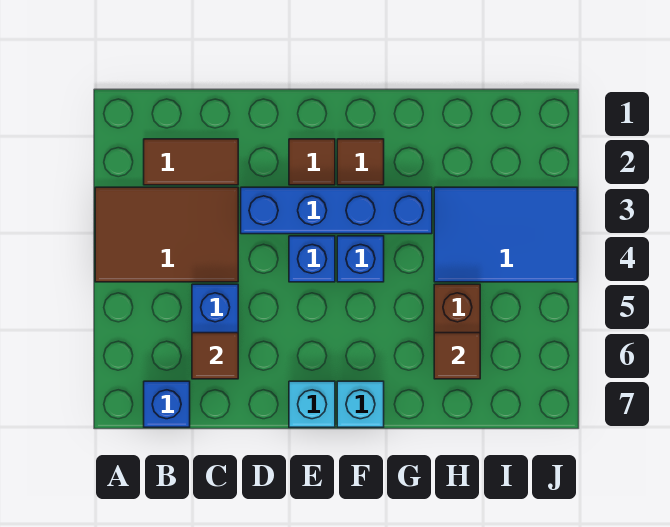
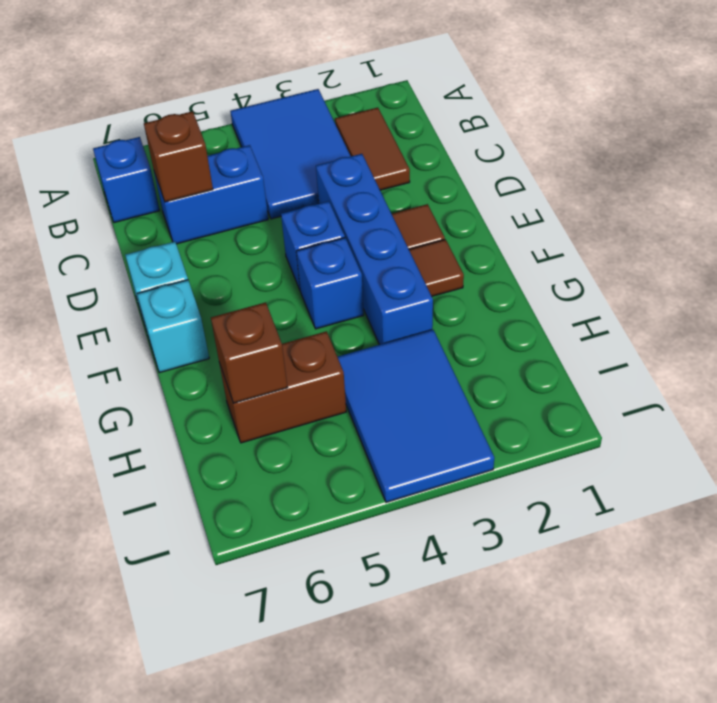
brown 2x3 tile [95,187,238,282] -> blue 2x3 tile [230,89,351,219]
brown 1x1 tile [192,333,238,379] -> brown 1x1 brick [144,111,213,202]
brown 1x1 tile [434,333,480,379] -> brown 1x1 brick [211,302,288,403]

